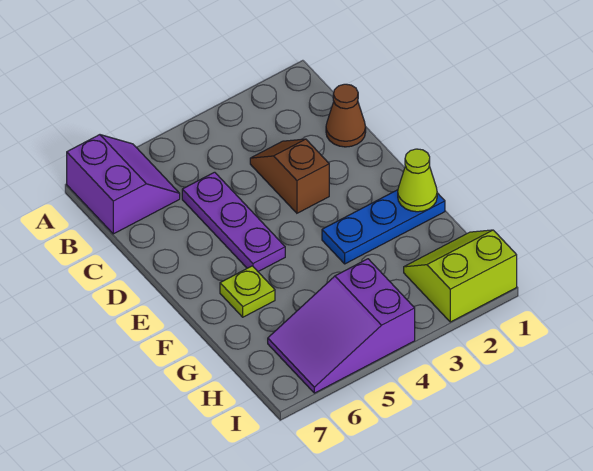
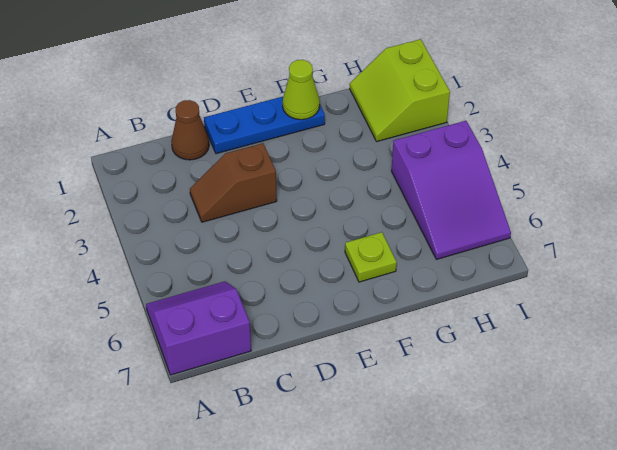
purple 1x3 plate [182,172,285,271] -> none
blue 1x3 plate [322,190,445,264] -> blue 1x3 plate turned to [204,97,325,154]

